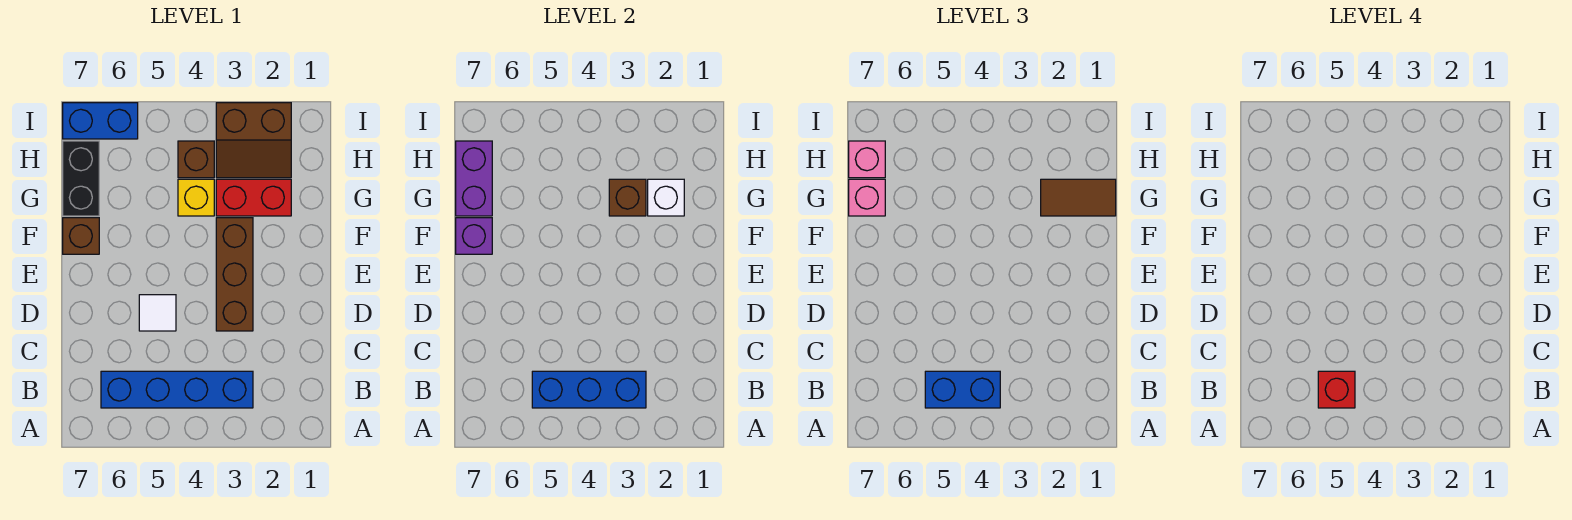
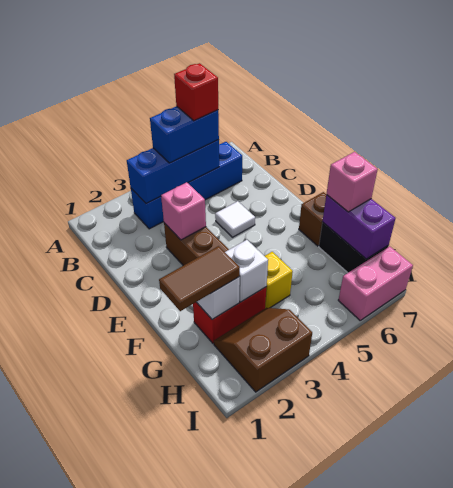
purple 1x1 brick [456,218,492,254] -> none
brown 1x1 brick [609,179,646,216] -> white 1x1 brick [225,240,268,302]
brown 1x1 brick [178,141,214,178] -> none
pink 1x1 brick [849,141,885,178] -> pink 1x1 brick moved to [161,182,206,240]
blue 1x2 brick [63,103,138,139] -> pink 1x2 brick [338,246,413,320]

